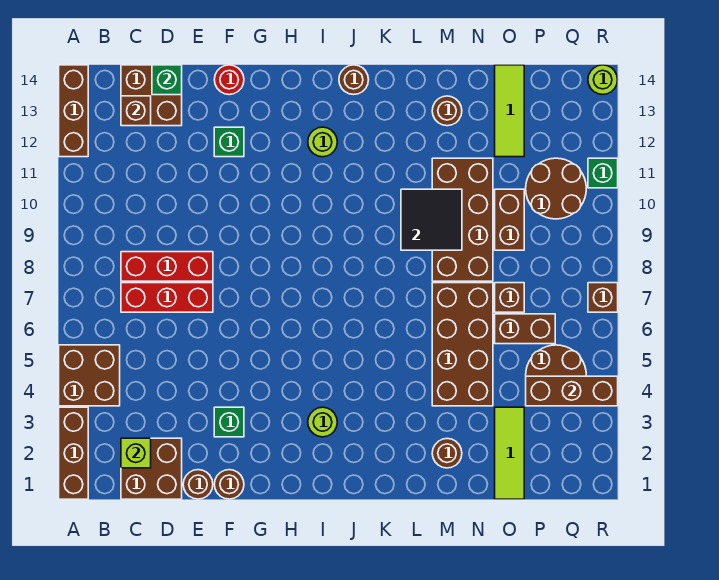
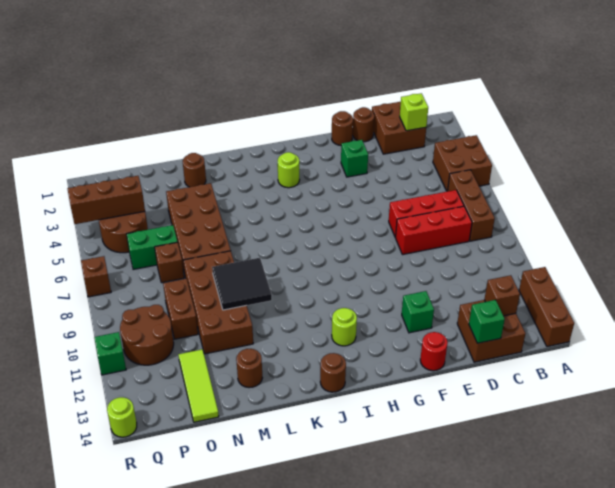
brown 1x3 brick [59,407,88,499] -> brown 1x3 brick moved to [448,170,495,241]
lime 1x3 tile [495,407,524,499] -> none
brown 1x2 brick [495,314,555,344] -> green 1x2 brick [127,225,177,270]

